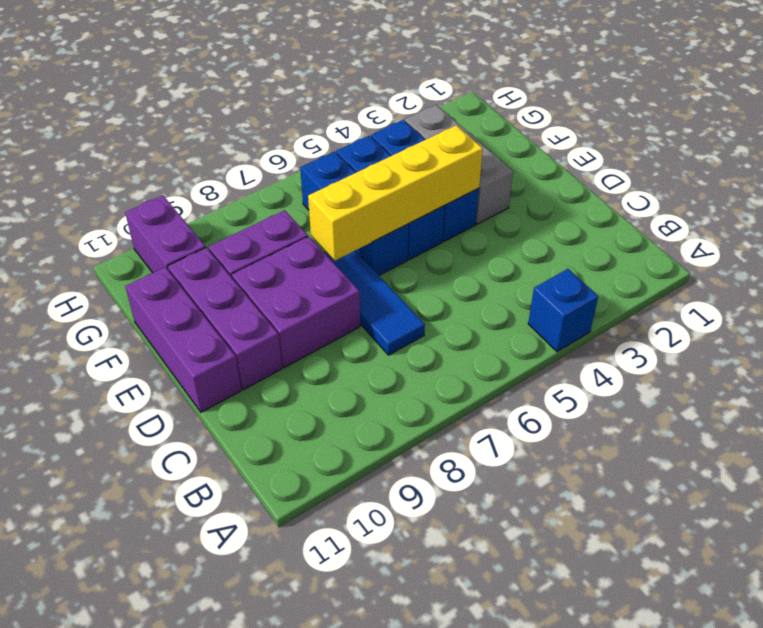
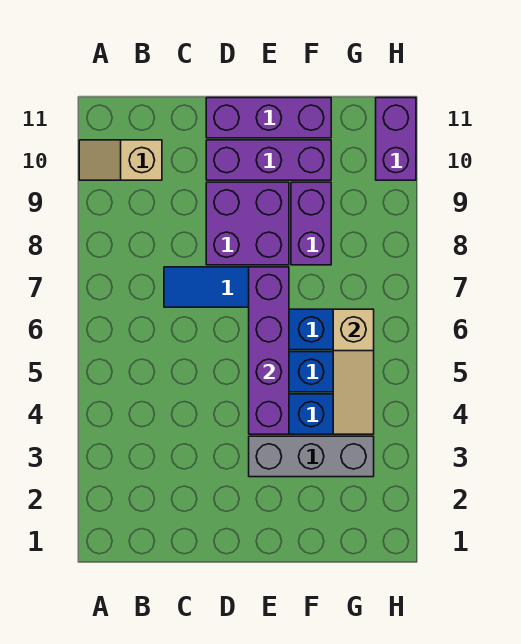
blue 1x1 brick [528,269,598,352] -> none
none -> tan 1x2 slope [79,140,162,180]
yellow 1x4 brick [308,125,483,261] -> purple 1x4 brick [249,267,289,434]
none -> tan 1x3 slope [333,309,374,434]
purple 1x2 brick [125,195,206,273] -> purple 1x2 brick turned to [376,98,416,180]

